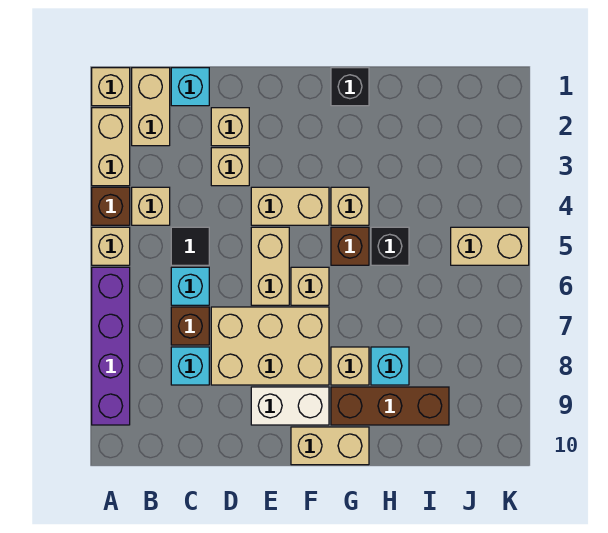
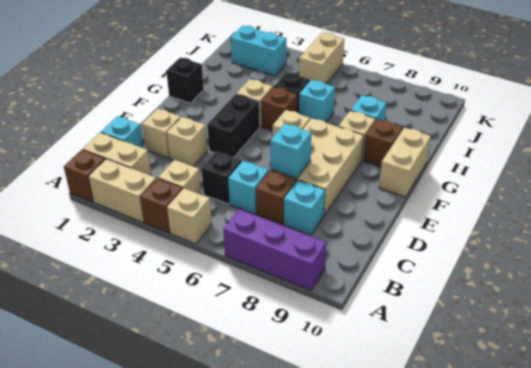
tan 1x1 brick [92,68,130,106] -> brown 1x1 brick [64,150,105,202]
purple 1x4 brick [92,267,130,425] -> purple 1x3 brick [223,209,327,290]
black 1x1 tile [171,227,209,265] -> black 1x1 brick [201,151,242,204]
none -> cyan 1x1 brick [270,124,311,178]
tan 1x2 brick [251,187,329,225] -> black 1x2 brick [207,94,260,157]
tan 1x2 brick [251,227,289,305] -> none
white 1x2 brick [251,387,329,425] -> none
brown 1x3 brick [331,387,449,425] -> brown 1x1 brick [363,119,403,167]
none -> cyan 1x1 brick [299,80,335,122]
none -> cyan 1x2 brick [231,26,286,76]

